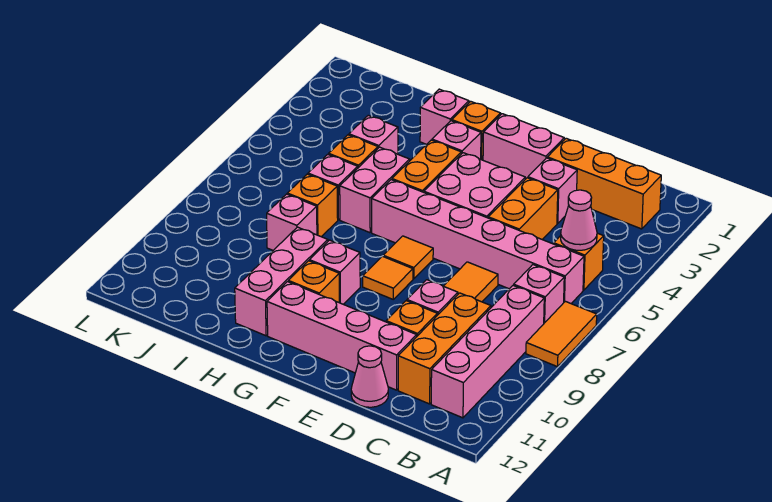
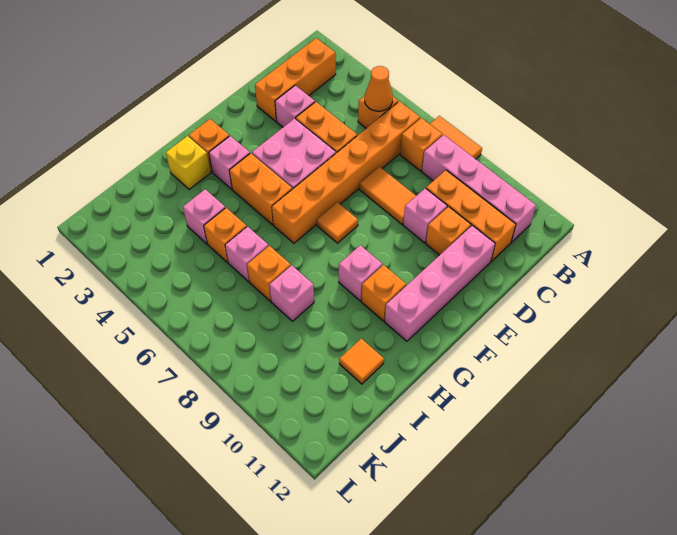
pink 1x1 cone [561,190,597,250] -> orange 1x1 cone [365,66,393,111]
pink 1x6 brick [372,180,584,303] -> orange 1x6 brick [272,101,420,243]
pink 1x1 brick [514,265,564,323] -> orange 1x1 brick [400,118,442,171]
pink 1x1 cone [351,346,388,407] -> none
pink 1x2 brick [483,114,564,179] -> none
orange 1x1 tile [363,256,413,299] -> orange 1x1 tile moved to [339,339,384,384]
pink 1x1 brick [420,89,469,144] -> yellow 1x1 brick [166,136,210,189]
pink 1x2 brick [340,147,410,233] -> none
pink 1x3 brick [235,227,328,336] -> none

